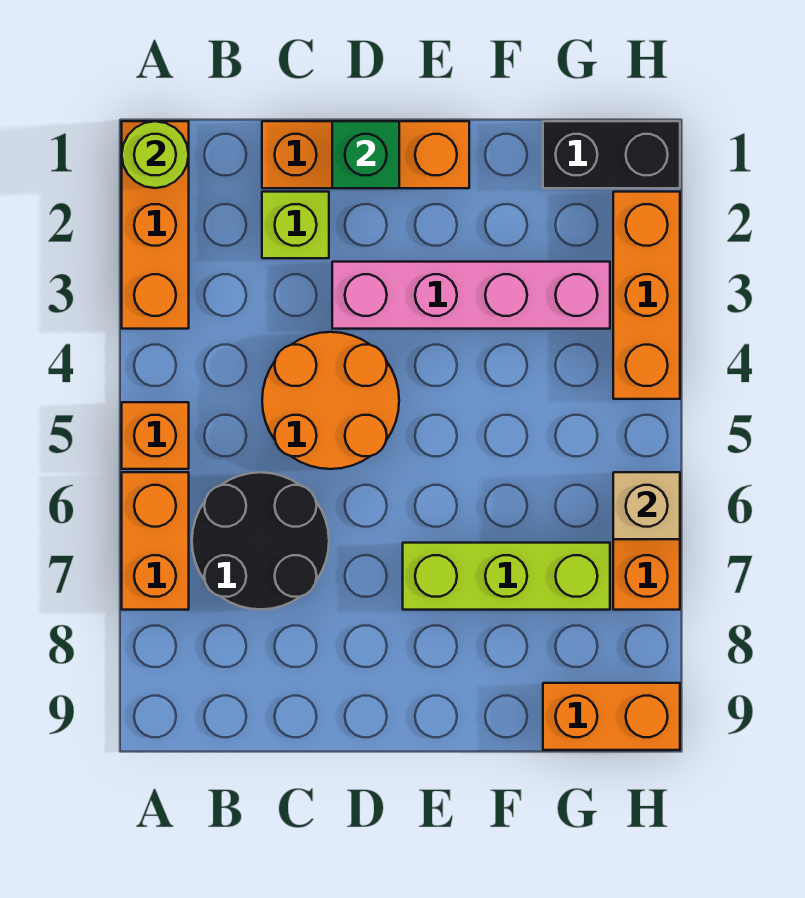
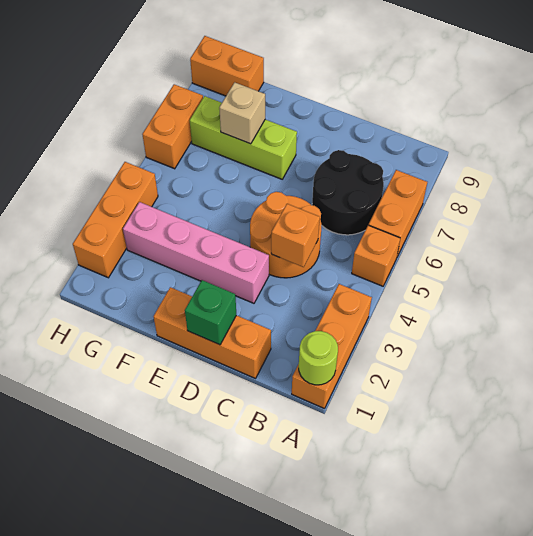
lime 1x1 brick [262,192,329,258] -> none
none -> orange 1x1 brick [271,204,320,267]
black 1x2 brick [543,121,680,188] -> none
tan 1x1 brick [613,472,680,539] -> tan 1x1 brick moved to [219,82,265,144]

